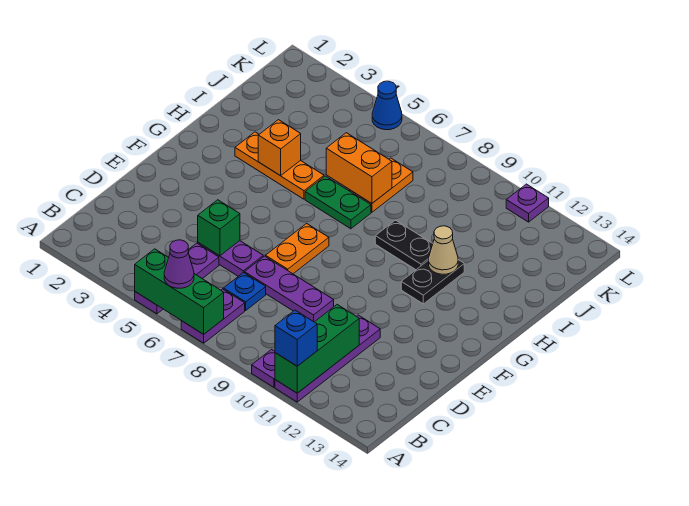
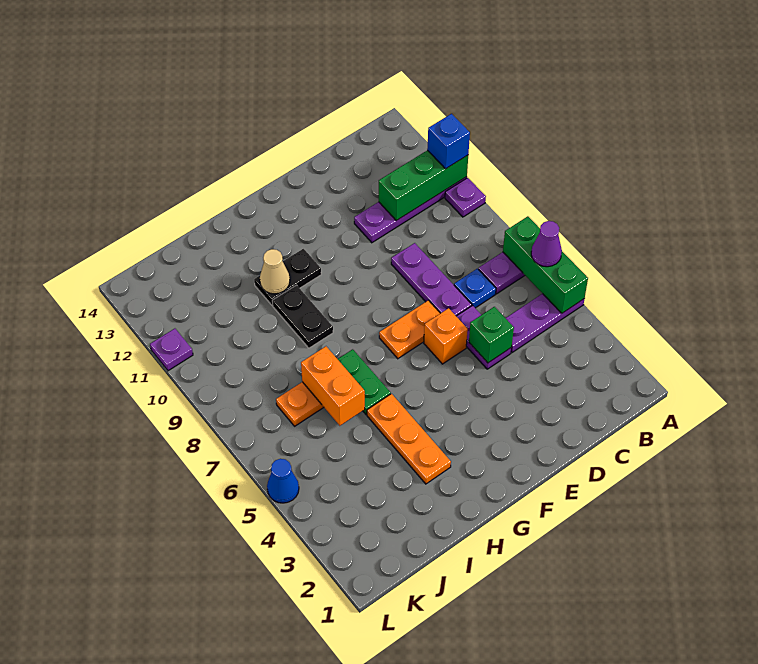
orange 1x1 brick [258,120,301,176] -> orange 1x1 brick moved to [424,308,468,364]

